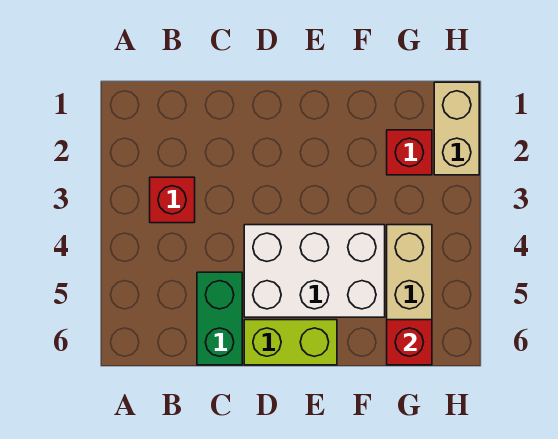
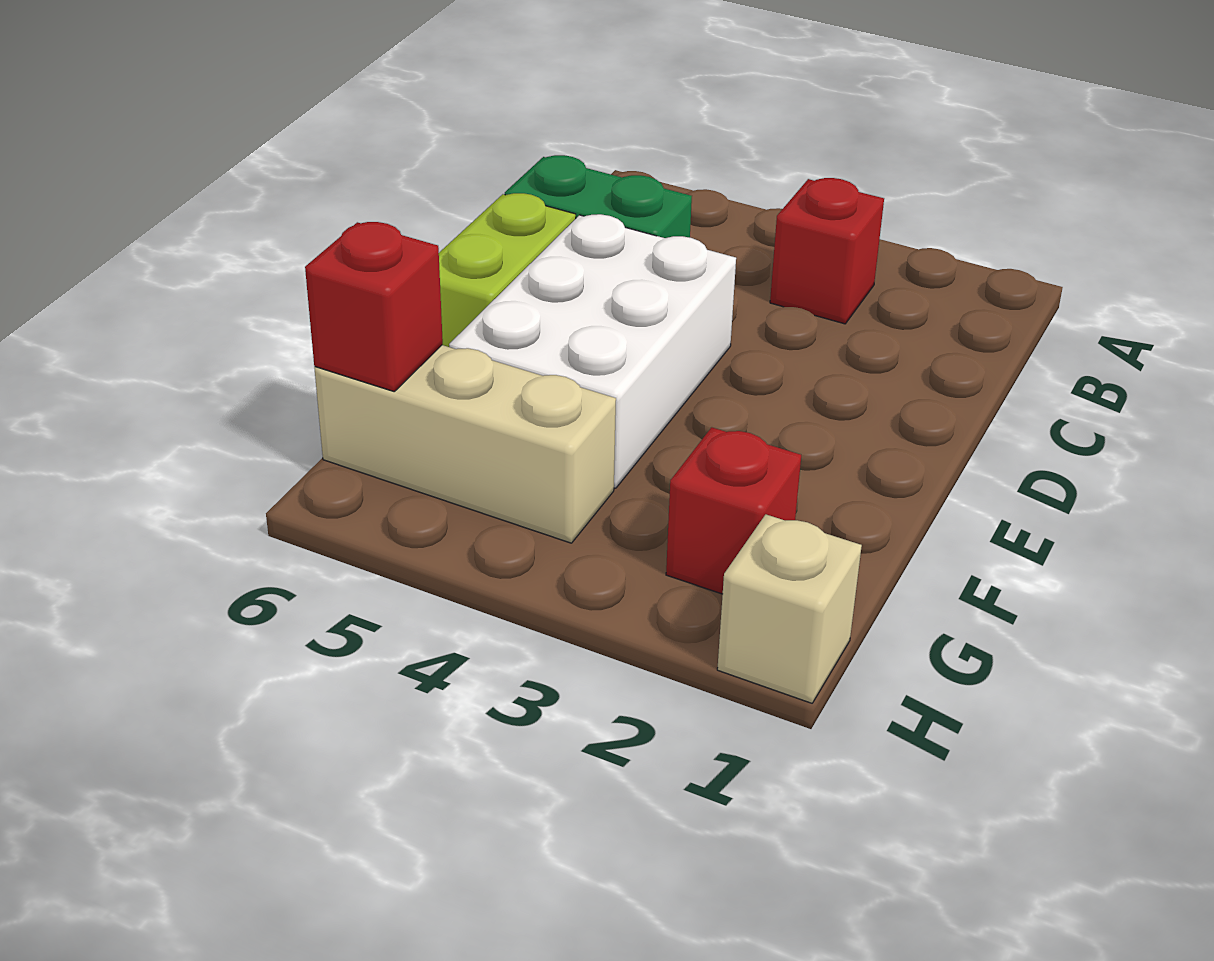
tan 1x2 brick [434,82,479,175] -> tan 1x1 brick [717,515,862,703]

